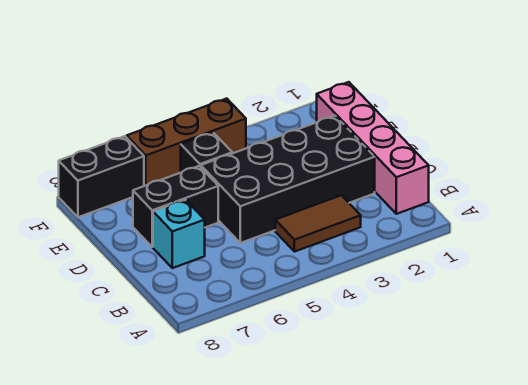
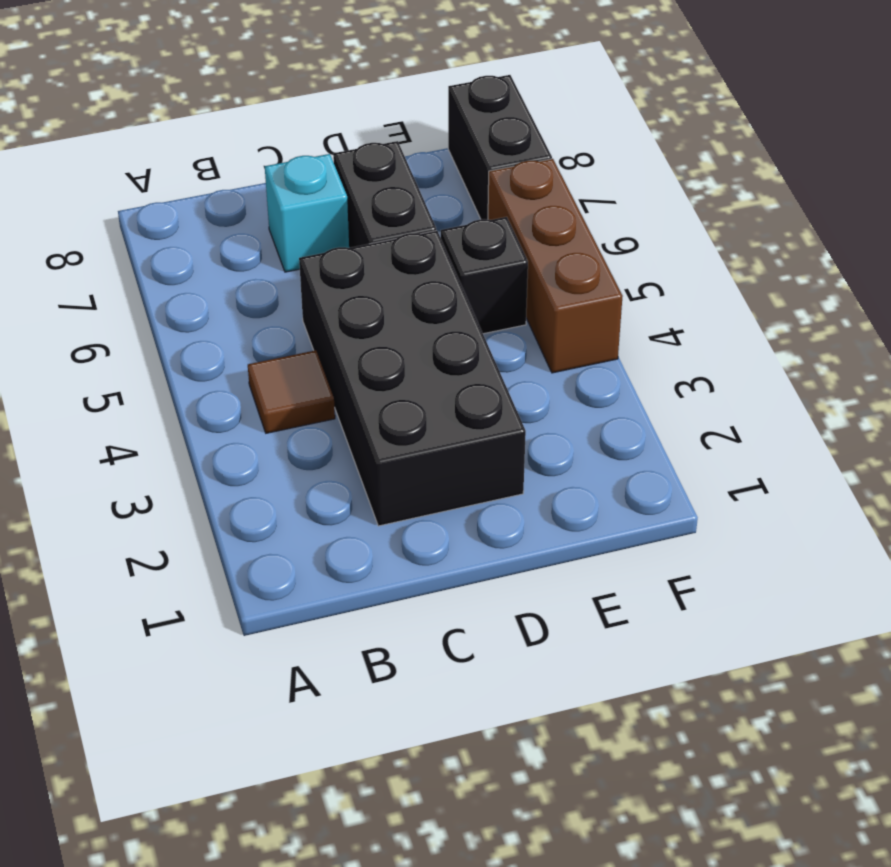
pink 1x4 brick [317,82,429,214] -> none
brown 1x2 tile [275,195,361,252] -> brown 1x1 tile [248,350,335,433]

